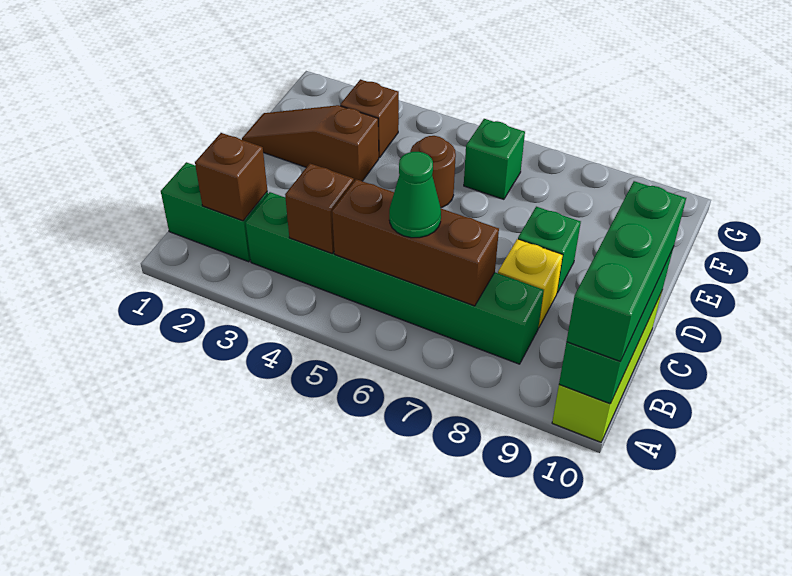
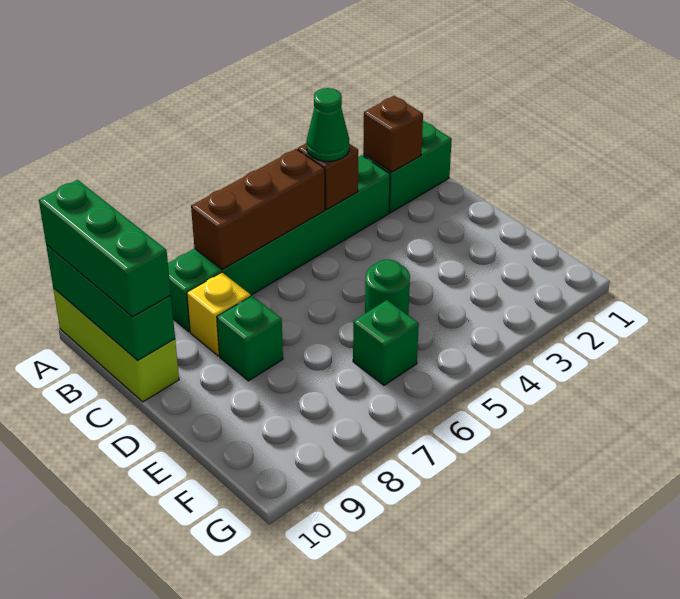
green 1x1 cone [389,152,441,238] -> green 1x1 cone moved to [306,88,349,161]
brown 1x3 slope [242,105,379,181] -> none
brown 1x1 round brick [410,136,456,208] -> green 1x1 round brick [365,260,410,315]
brown 1x1 brick [340,79,399,158] -> none

